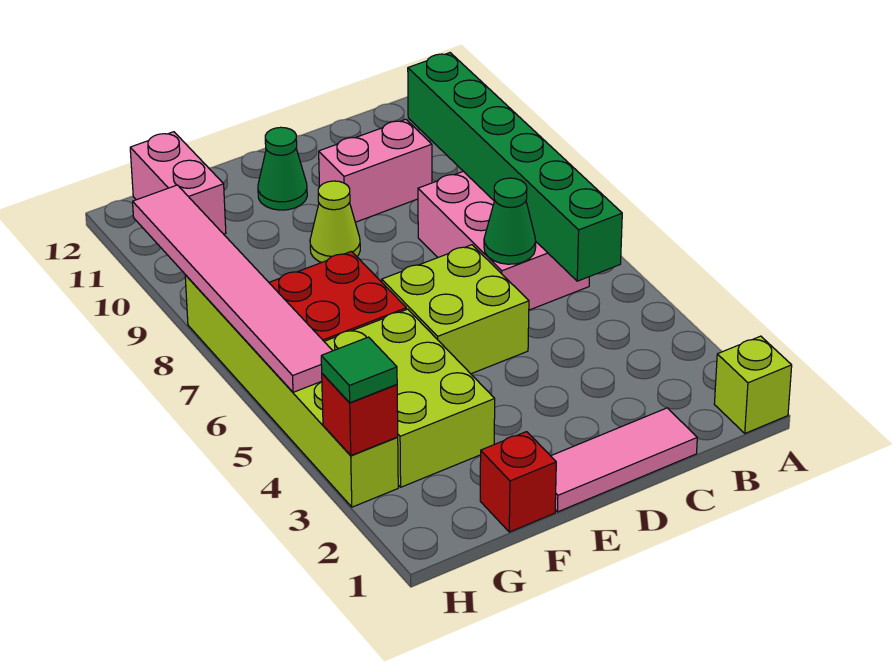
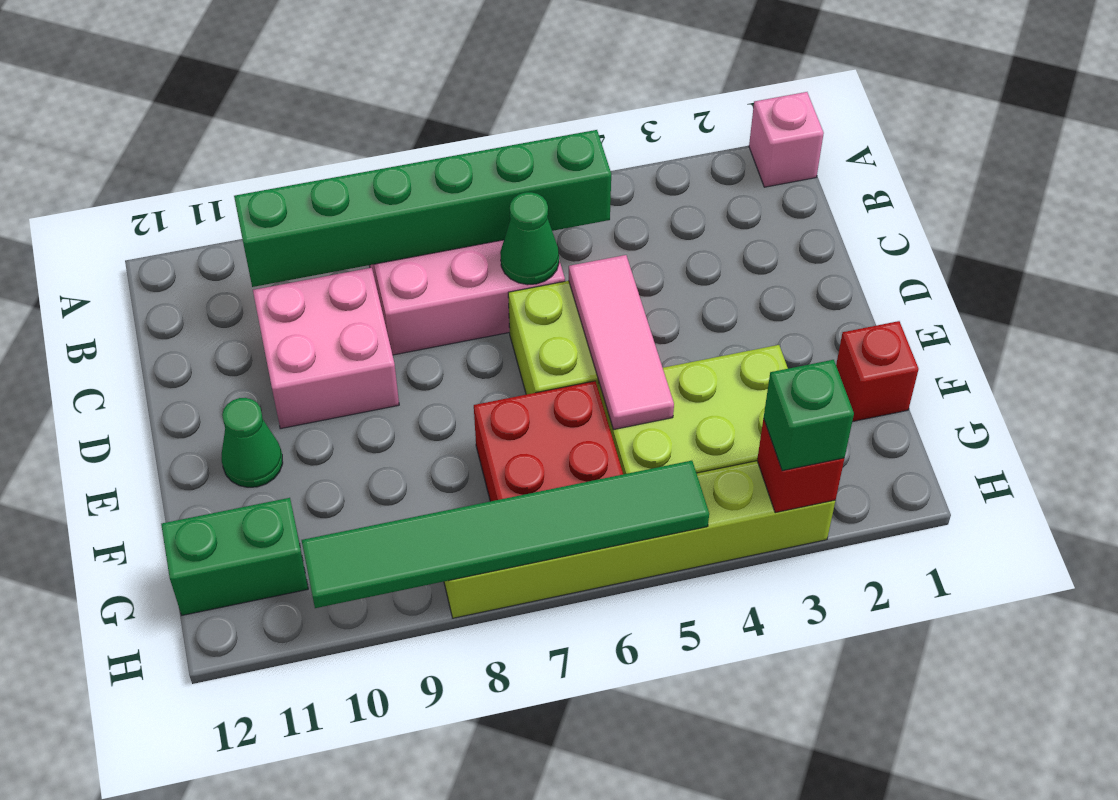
lime 1x1 brick [714,336,792,433] -> pink 1x1 brick [749,92,824,187]
pink 1x3 tile [551,408,697,512] -> pink 1x3 tile moved to [569,255,674,430]
pink 1x2 brick [319,119,432,222] -> pink 2x2 brick [253,268,399,429]
lime 1x1 cone [310,181,360,263] -> none
pink 1x2 brick [130,132,226,234] -> green 1x2 brick [161,498,308,615]
green 1x1 tile [321,337,397,403] -> green 1x1 brick [764,360,854,471]
pink 1x6 tile [133,185,333,392] -> green 1x6 tile [302,461,709,608]

